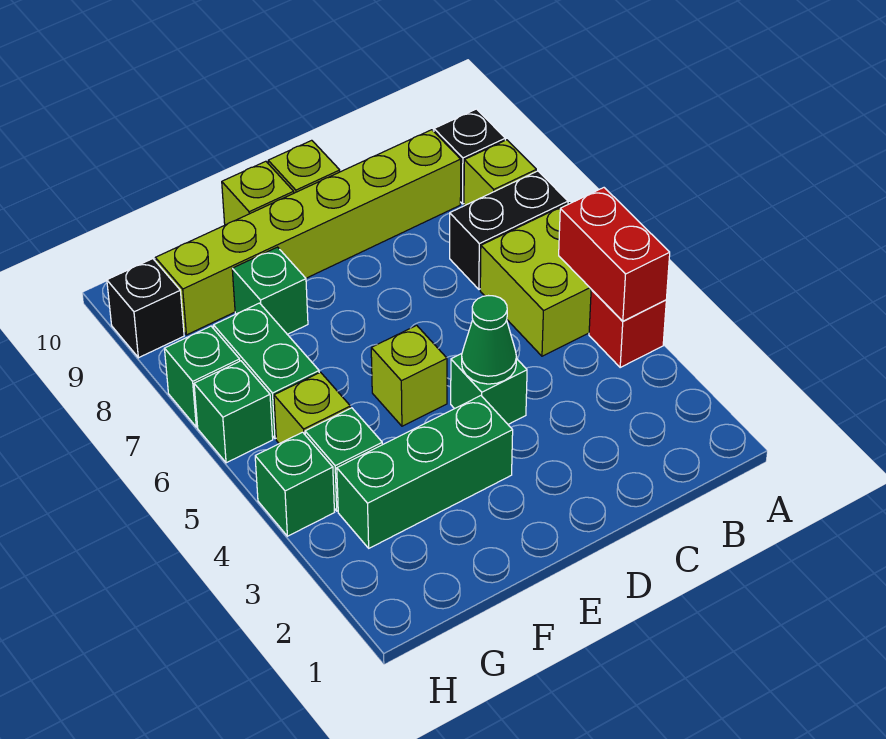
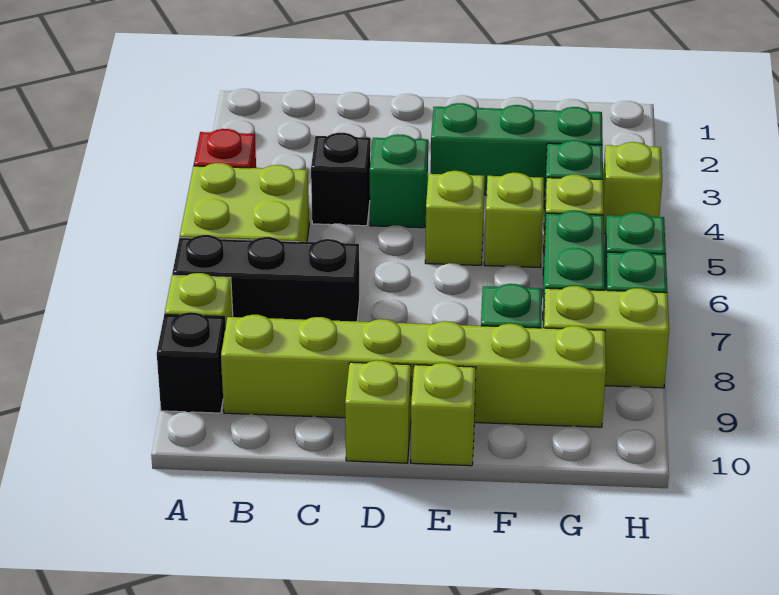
red 1x2 brick [559,188,670,321] -> none
black 1x2 brick [450,171,568,289] -> black 1x3 brick [172,235,360,321]
green 1x1 cone [462,296,517,384] -> none
none -> lime 1x1 brick [484,173,544,268]
none -> lime 1x2 brick [543,286,669,388]
green 1x1 brick [255,432,334,536] -> lime 1x1 brick [603,142,662,234]
black 1x1 brick [107,259,184,358] -> black 1x1 brick moved to [311,133,370,226]

